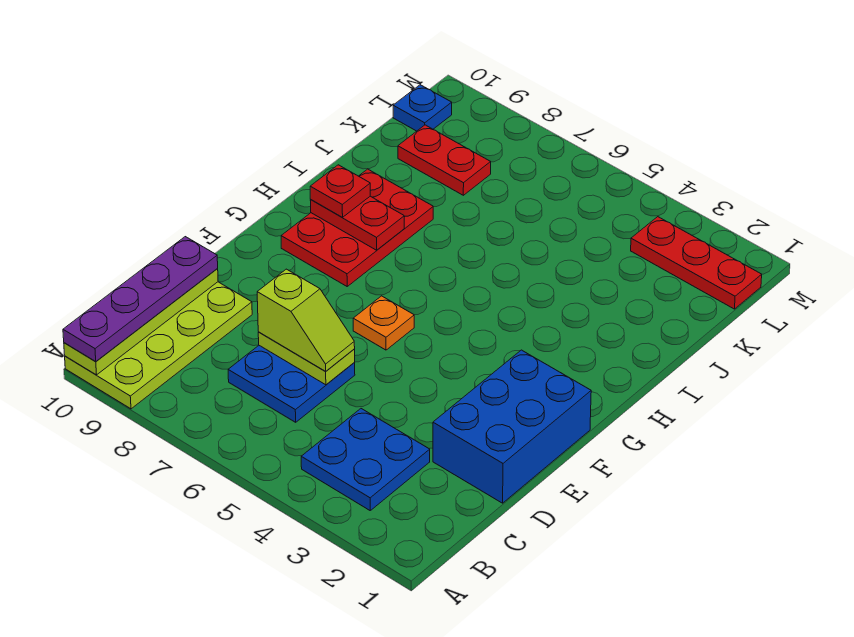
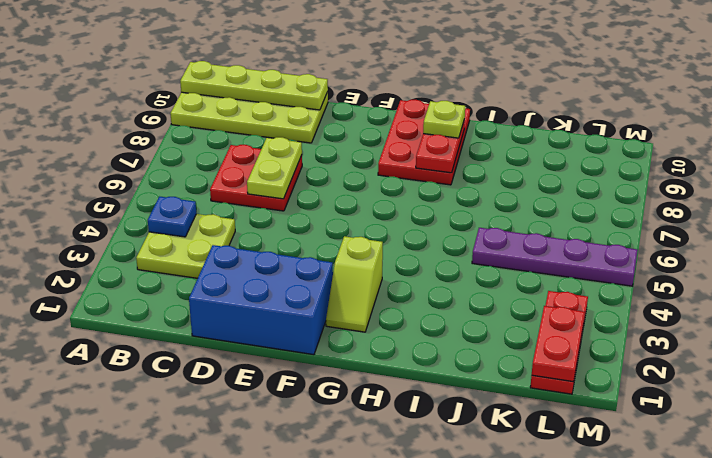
purple 1x4 plate [63,237,218,362] -> purple 1x4 plate moved to [472,228,638,286]
blue 2x2 plate [301,409,430,510] -> lime 2x2 plate [136,214,235,278]
blue 2x2 plate [228,346,355,422] -> red 2x2 plate [210,145,302,211]
lime 1x2 slope [257,269,355,371] -> lime 1x2 slope moved to [326,236,383,332]
orange 1x1 plate [353,296,414,350] -> none
red 2x3 plate [281,169,433,286] -> red 2x3 plate turned to [378,100,470,185]
red 1x1 plate [310,165,370,217] -> lime 1x1 plate [423,101,465,138]
red 1x2 plate [398,125,491,195] -> red 1x2 plate moved to [532,306,585,382]
blue 1x1 plate [393,85,452,131] -> blue 1x1 plate moved to [148,197,196,237]

